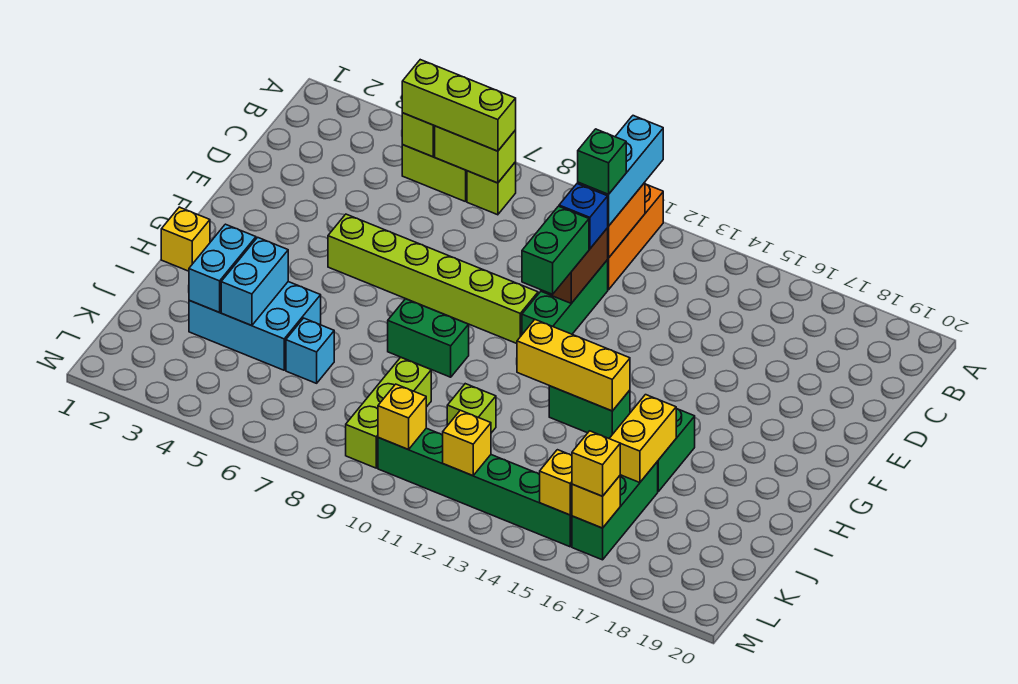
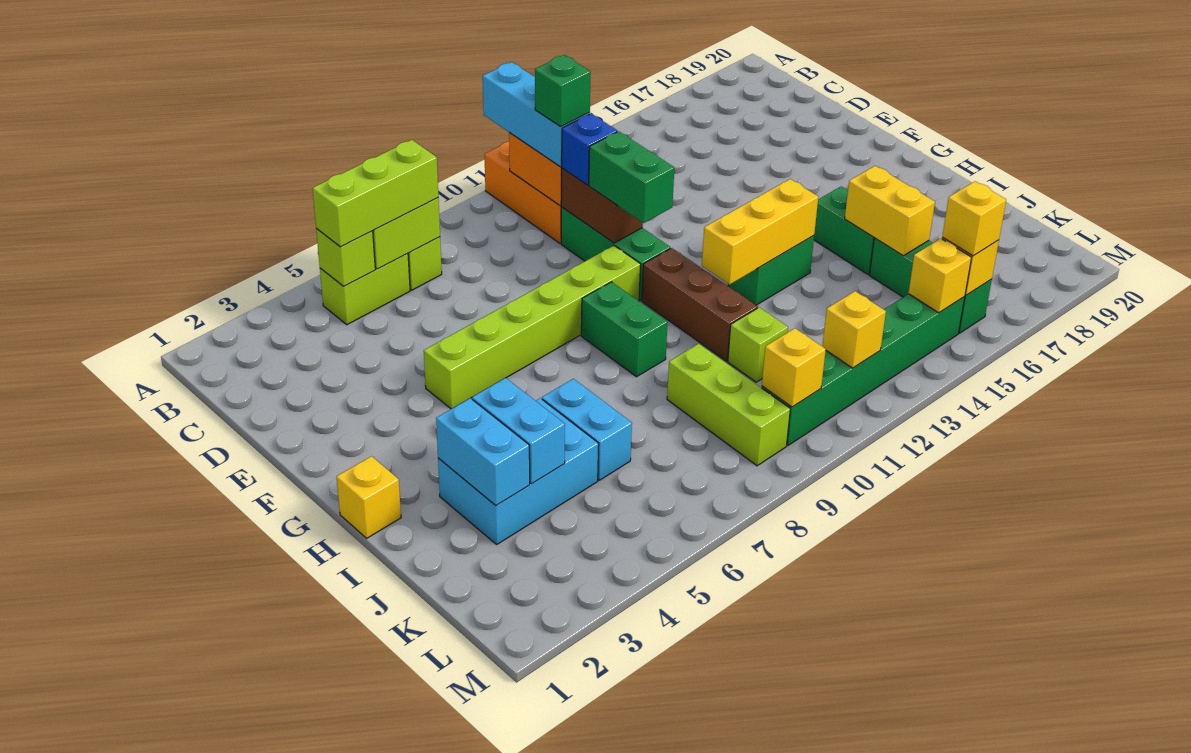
none -> brown 1x3 brick [642,248,758,361]
green 1x2 brick [388,299,469,377] -> green 1x2 brick turned to [581,282,668,377]
cyan 1x1 brick [286,318,334,383] -> cyan 1x2 brick [542,379,632,480]

